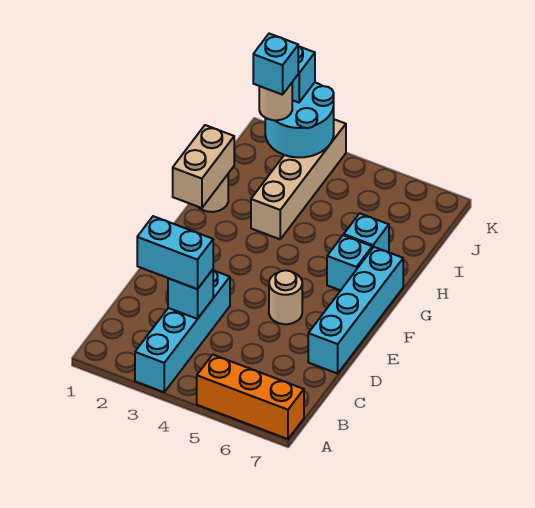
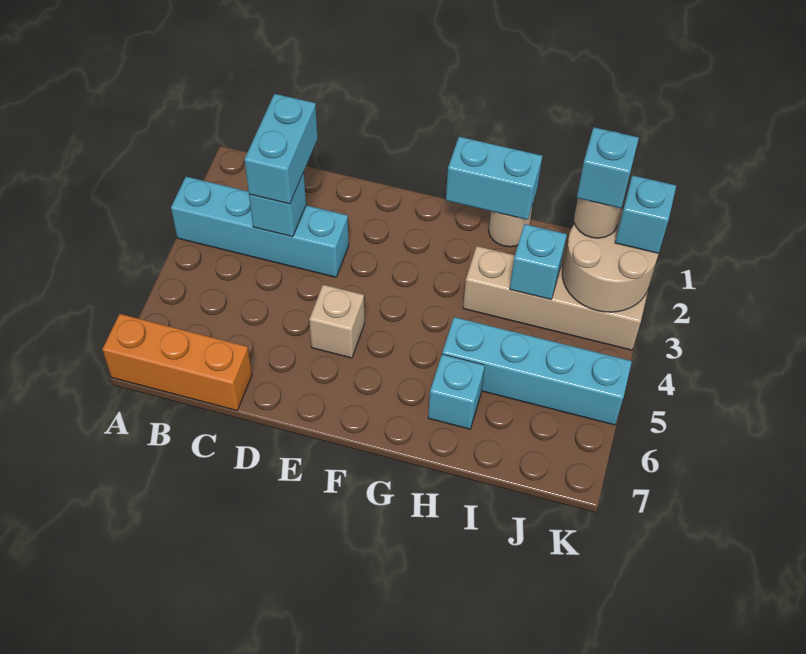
orange 1x3 brick [197,355,304,439] -> orange 1x3 brick turned to [102,314,252,411]
cyan 1x4 brick [308,247,403,374] -> cyan 1x4 brick moved to [442,317,632,425]
tan 1x1 round brick [269,270,302,324] -> tan 1x1 brick [309,285,364,358]
tan 1x2 brick [173,125,234,208] -> cyan 1x2 brick [446,137,542,220]
cyan 1x1 brick [327,235,372,290] -> cyan 1x1 brick moved to [510,224,567,299]
cyan 2x2 round brick [265,82,334,157] -> tan 2x2 round brick [562,210,658,312]

